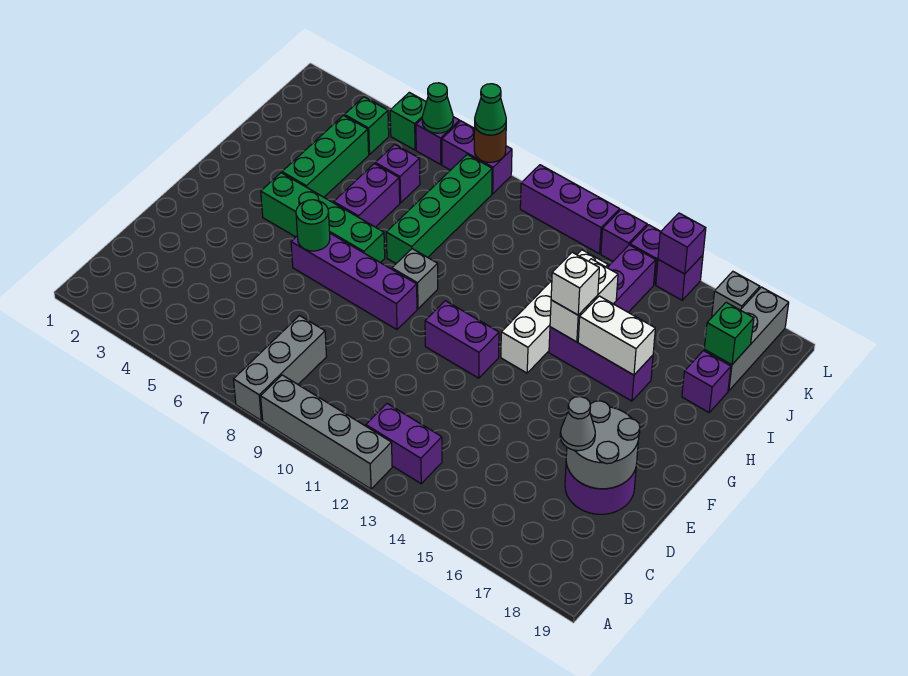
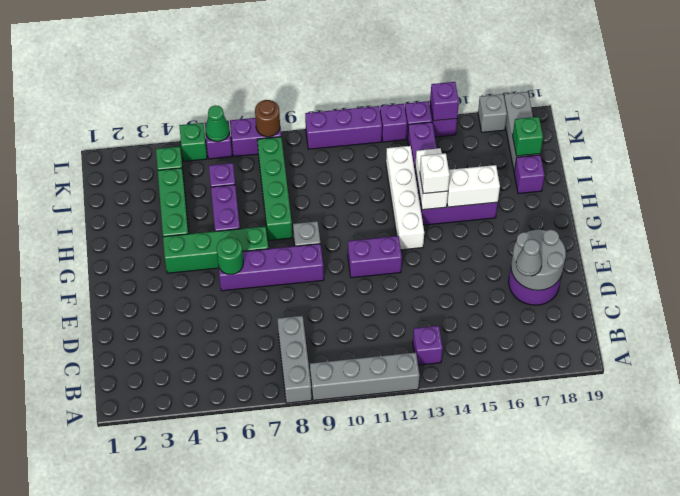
purple 1x2 brick [366,404,442,484] -> purple 1x1 brick [413,326,443,365]
green 1x1 cone [475,84,506,135] -> none

